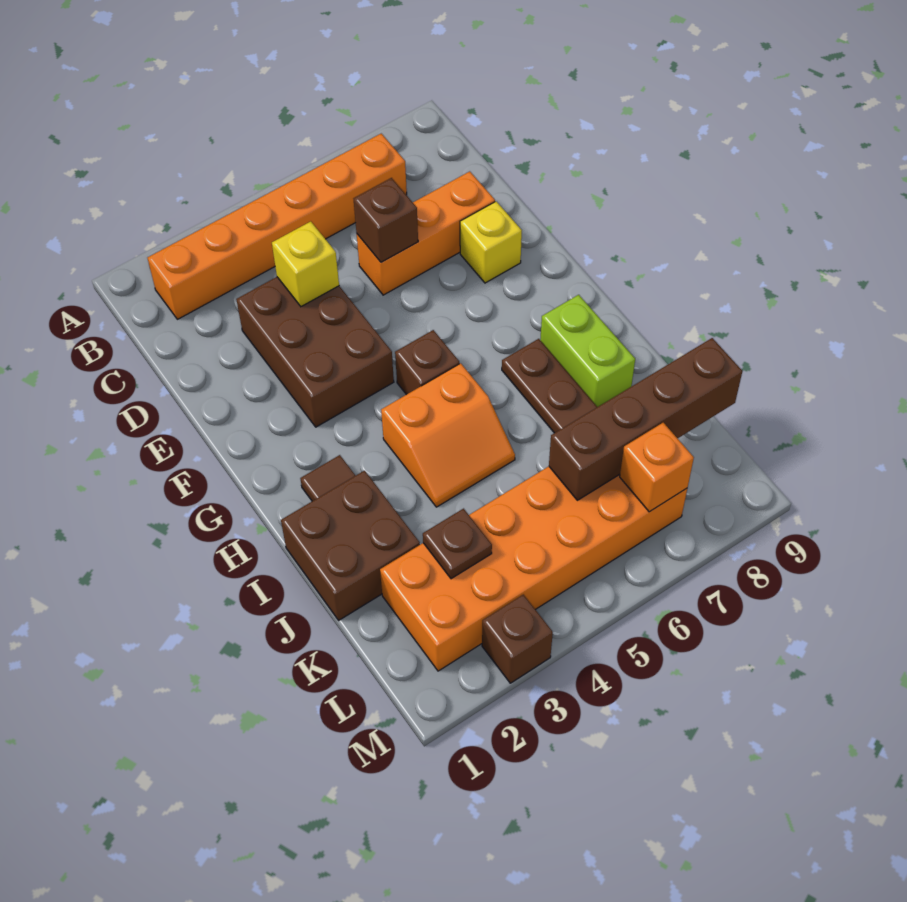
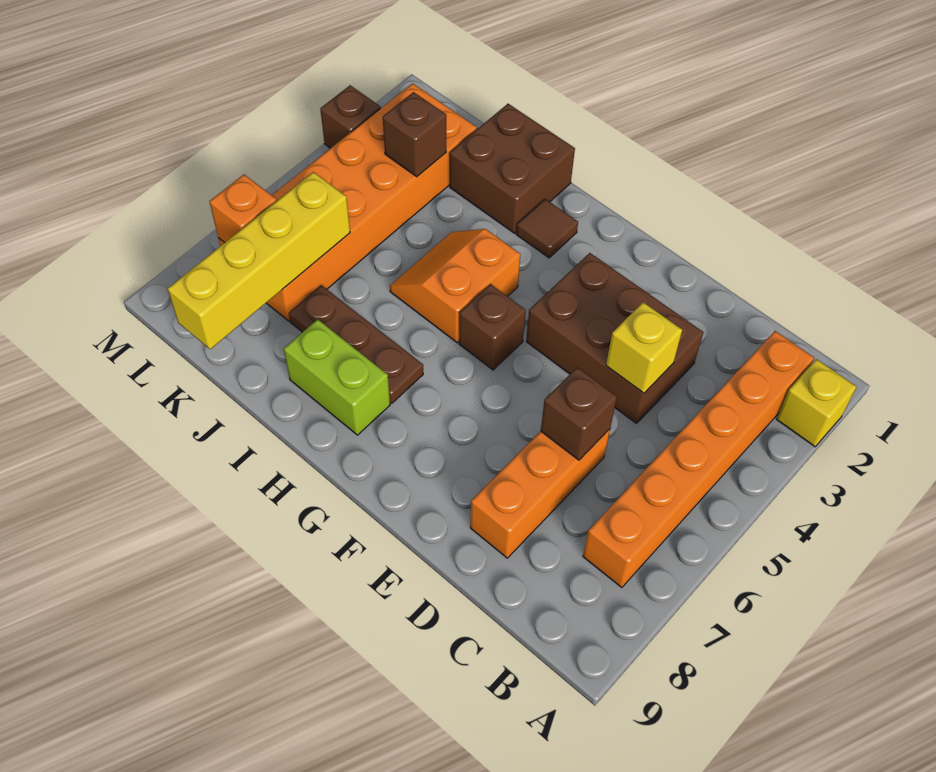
yellow 1x1 brick [460,201,522,283] -> yellow 1x1 brick moved to [777,359,857,447]
brown 1x1 plate [423,509,492,579] -> brown 1x1 brick [383,92,446,177]
brown 1x4 brick [549,338,742,500] -> yellow 1x4 brick [168,172,350,349]

